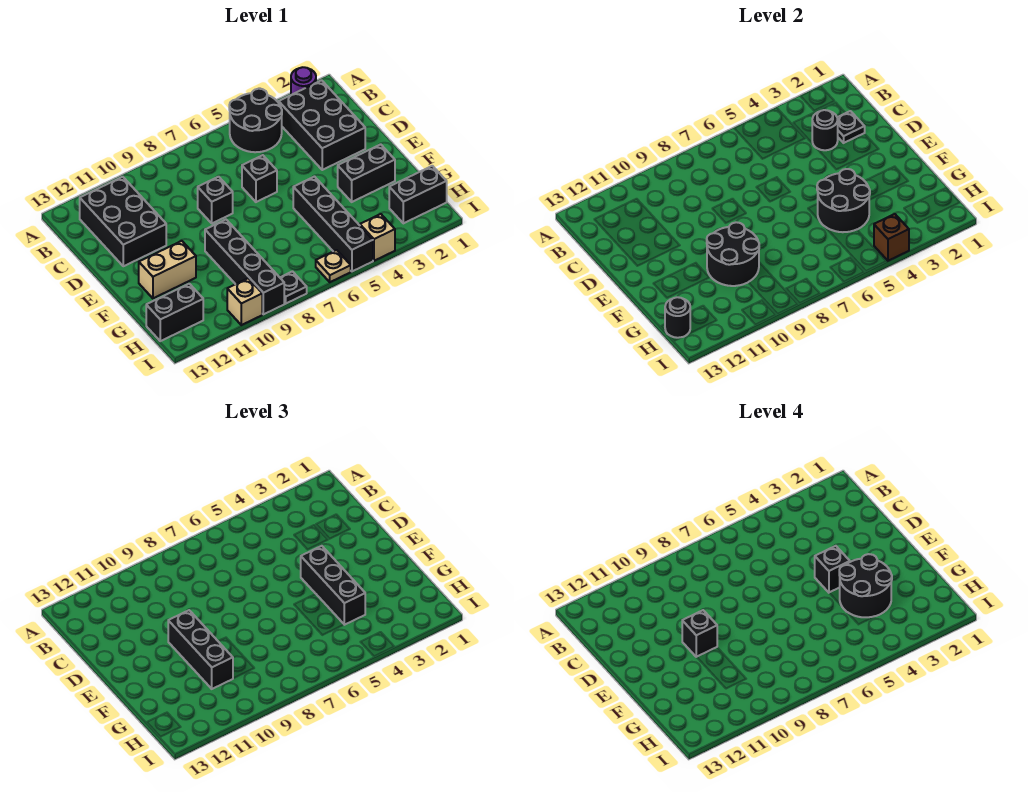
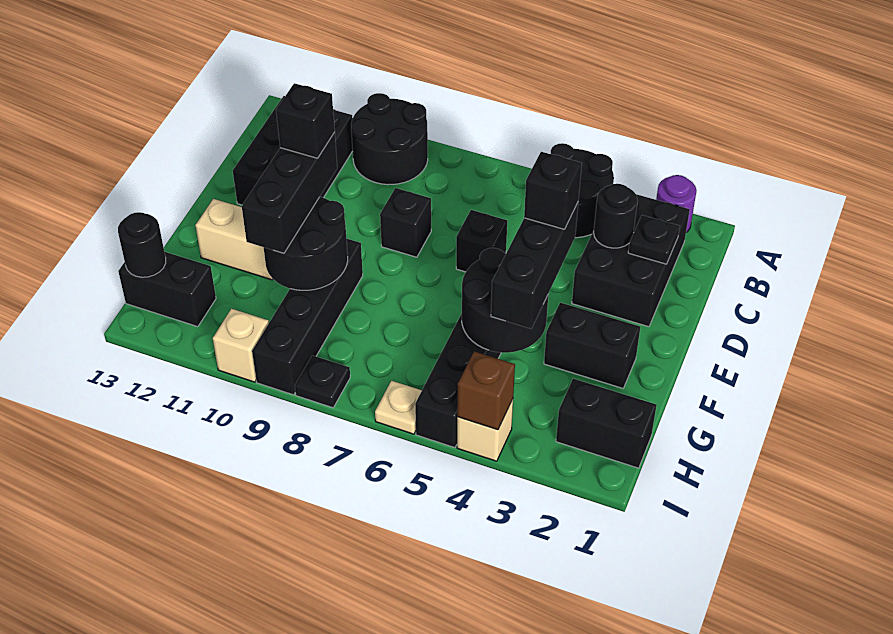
black 2x2 round brick [839,554,892,617] -> black 2x2 round brick moved to [351,93,428,185]

